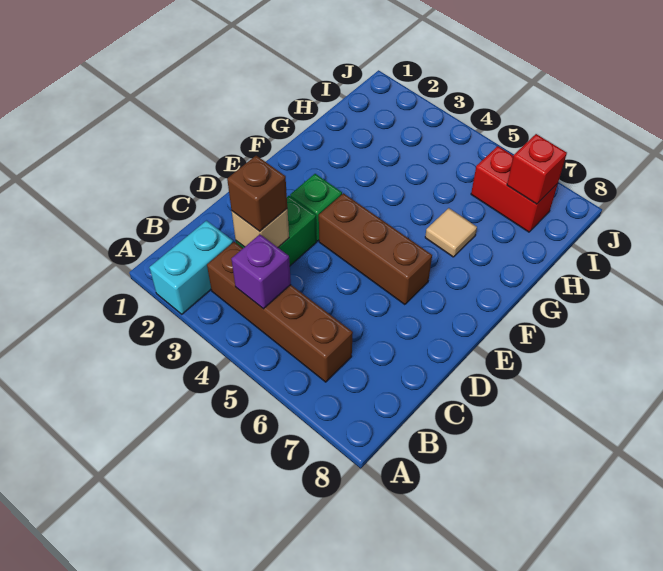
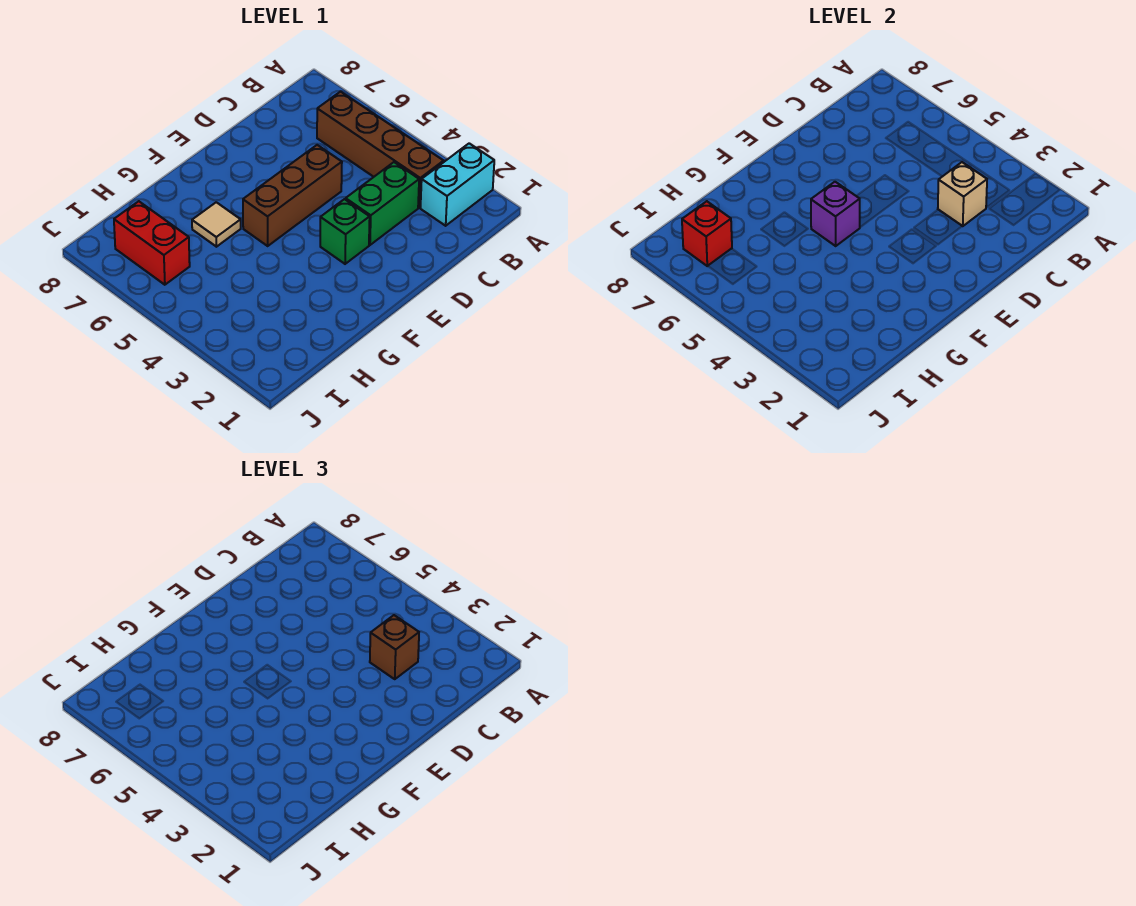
purple 1x1 brick [231,234,291,309] -> purple 1x1 brick moved to [811,182,860,246]
brown 1x3 brick [319,193,432,305] -> brown 1x3 brick turned to [243,145,342,246]

